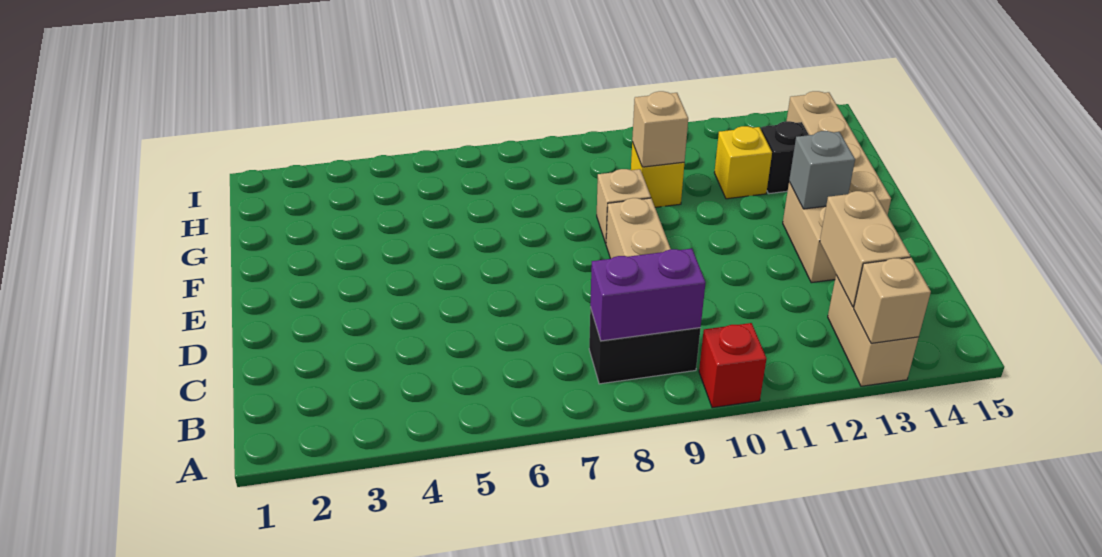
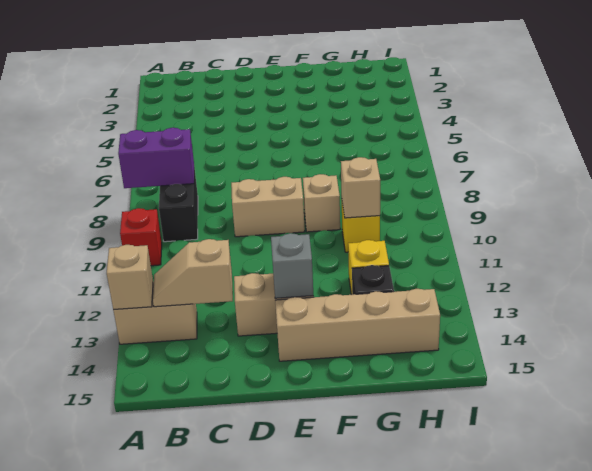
purple 1x2 brick [590,249,706,341] -> purple 1x2 brick turned to [118,128,194,188]
tan 1x2 brick [820,191,910,307] -> tan 1x2 slope [153,239,233,307]

